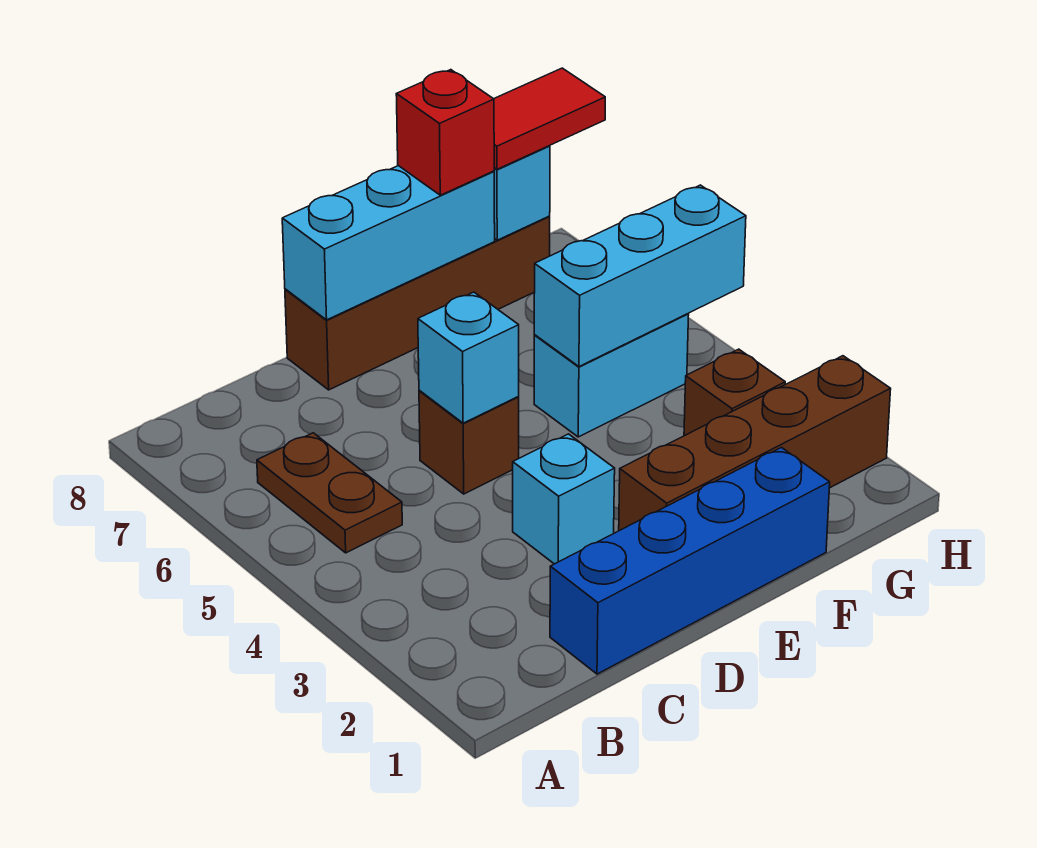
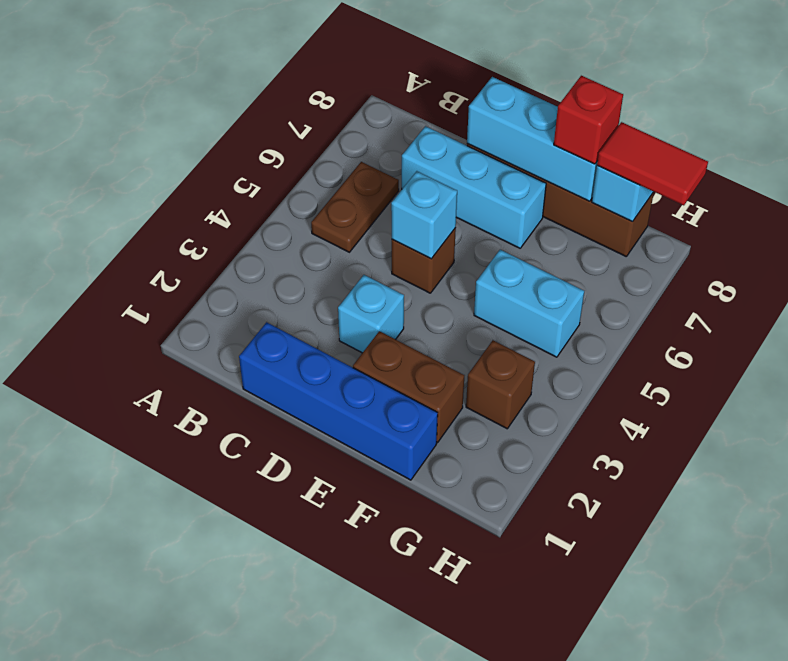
brown 1x4 brick [619,356,891,531] -> brown 1x2 brick [353,331,464,442]
cyan 1x3 brick [534,185,746,367] -> cyan 1x3 brick moved to [402,126,546,248]

